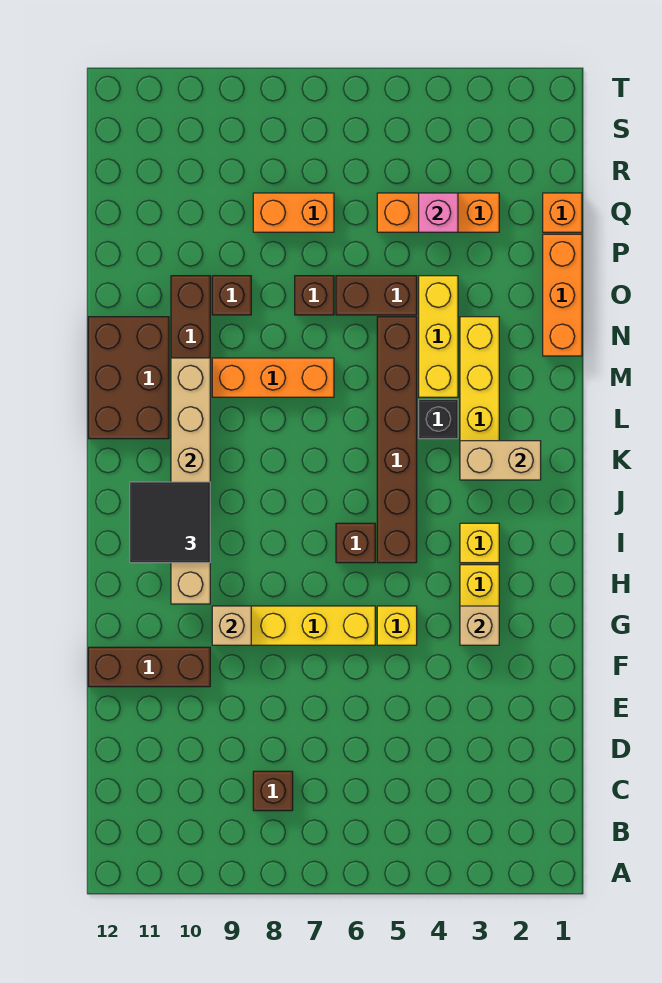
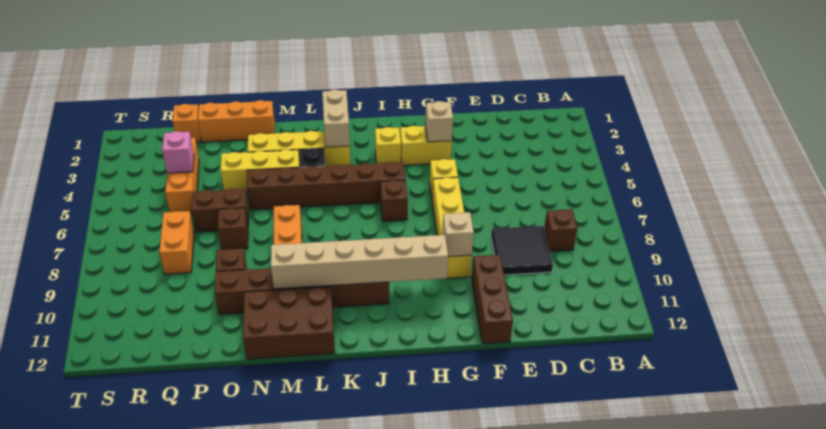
black 2x2 tile [130,482,210,563] -> black 2x2 tile moved to [491,226,553,275]
brown 1x2 brick [336,276,417,315] -> brown 1x2 brick turned to [191,189,248,232]

